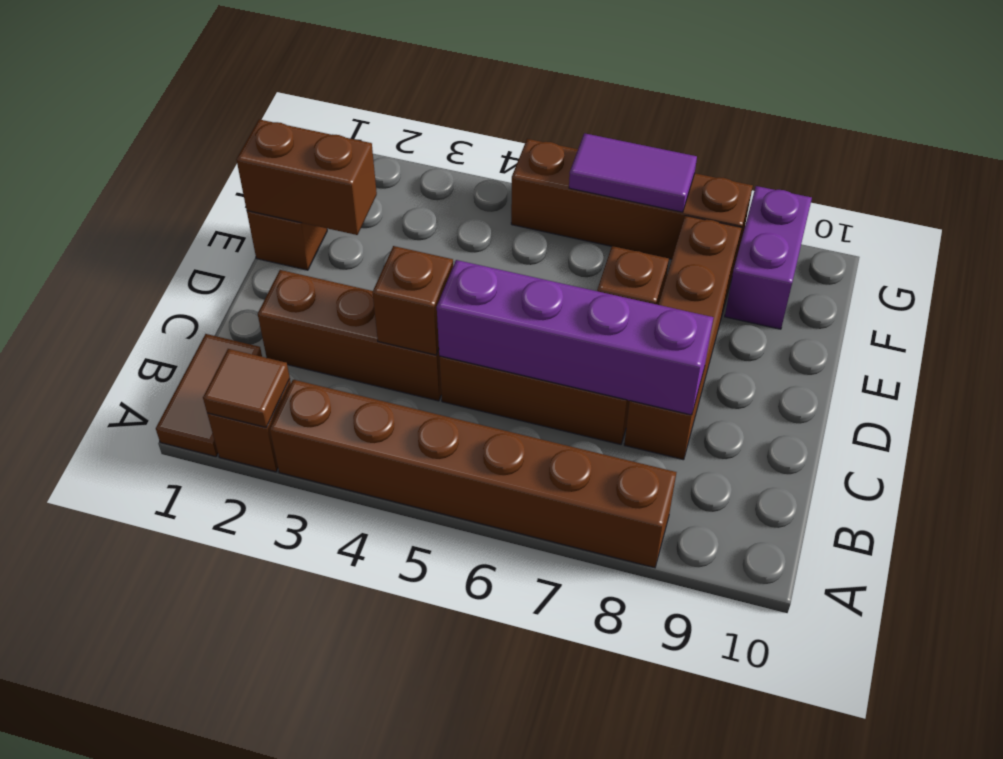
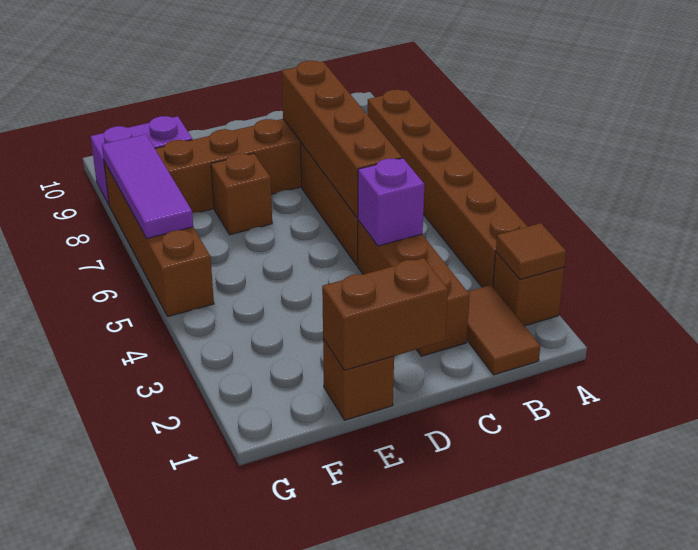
brown 1x2 tile [156,334,262,457] -> brown 1x2 tile turned to [467,285,540,375]
brown 1x1 brick [373,246,453,355] -> purple 1x1 brick [358,158,424,246]
purple 1x4 brick [437,260,714,415] -> brown 1x4 brick [282,61,402,218]
brown 1x2 brick [236,119,377,235] -> brown 1x2 brick turned to [322,258,448,370]
purple 1x2 tile [569,133,697,212] -> purple 1x3 tile [102,134,193,238]

